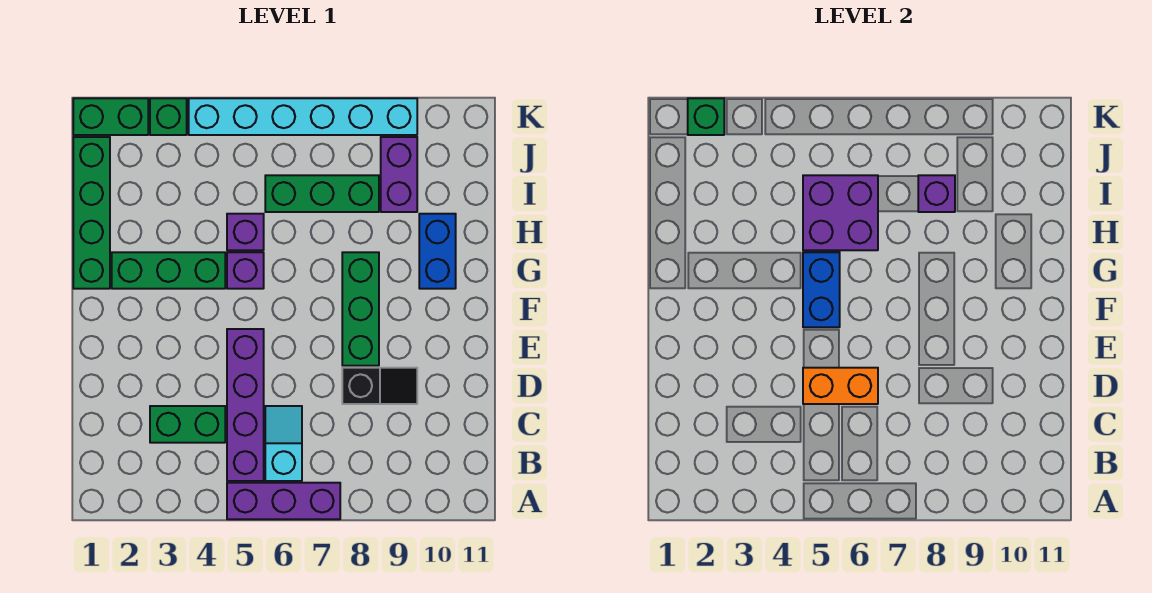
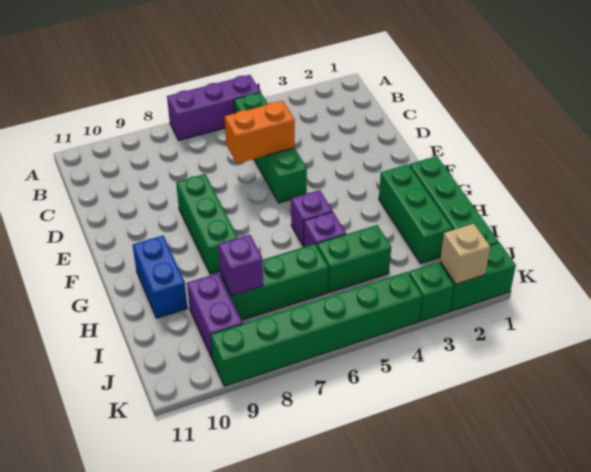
purple 1x4 brick [227,329,264,481] -> green 1x4 brick [234,92,307,203]
cyan 1x2 slope [265,406,302,481] -> none
green 1x2 brick [150,406,225,443] -> green 1x2 brick moved to [317,225,391,292]
black 1x2 slope [342,368,417,404] -> none
blue 1x2 brick [803,252,840,327] -> none
green 1x3 brick [112,252,225,289] -> green 1x3 brick turned to [379,165,452,263]
purple 2x2 brick [803,175,878,250] -> none
green 1x1 brick [688,98,724,135] -> tan 1x1 brick [440,224,490,284]
cyan 1x6 brick [189,98,417,135] -> green 1x6 brick [211,272,422,386]

